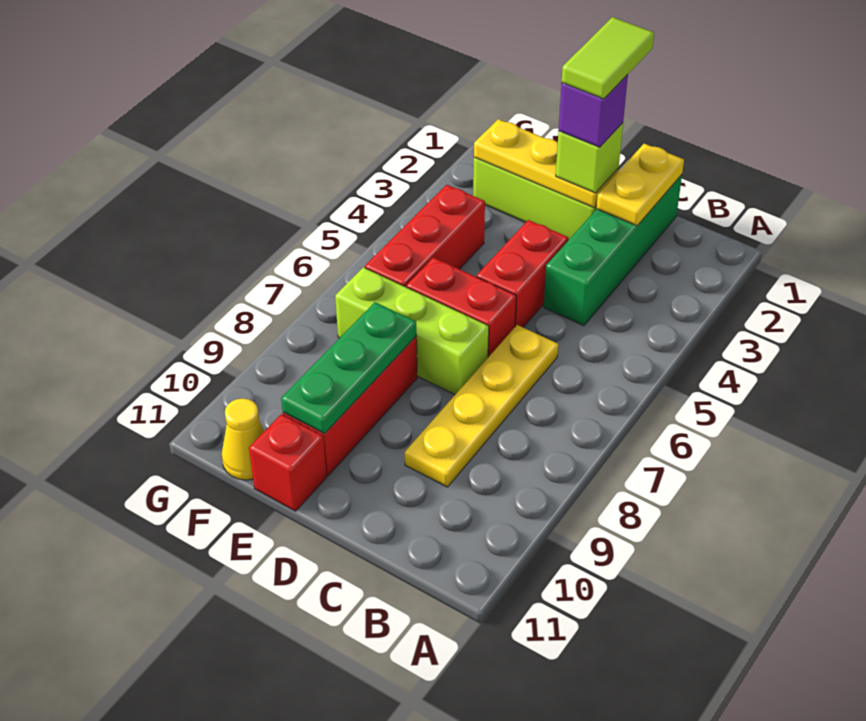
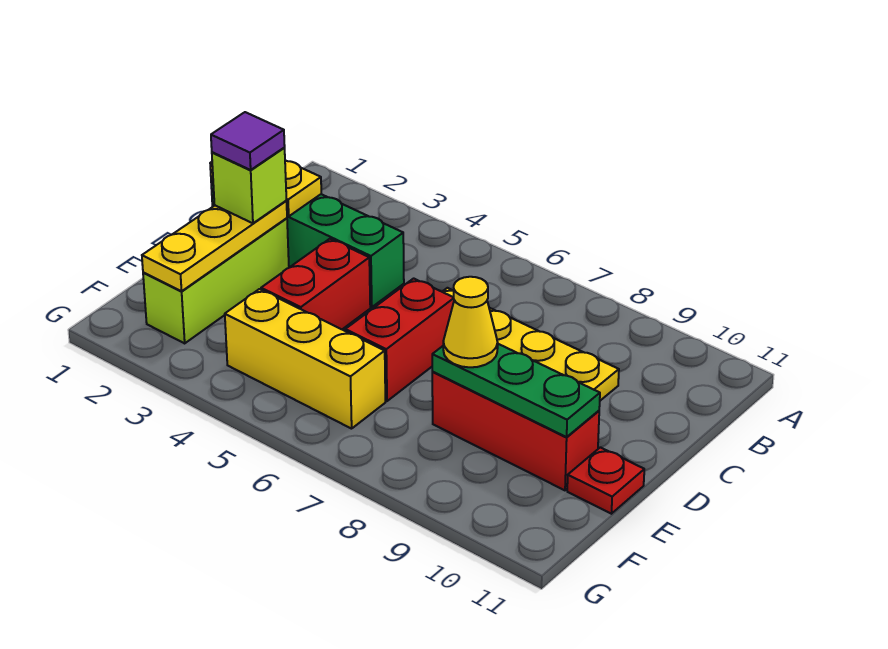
lime 1x2 tile [562,17,654,99] -> none
purple 1x1 brick [559,75,628,147] -> purple 1x1 tile [211,112,285,170]
red 1x2 brick [477,220,568,327] -> red 1x2 brick turned to [261,239,370,329]
lime 1x3 brick [335,267,489,394] -> none
red 1x1 brick [249,414,327,511] -> red 1x1 plate [567,447,644,514]
red 1x3 brick [365,185,485,287] -> yellow 1x3 brick [225,289,385,429]
yellow 1x1 cone [222,399,264,480] -> yellow 1x1 cone moved to [443,277,498,367]

